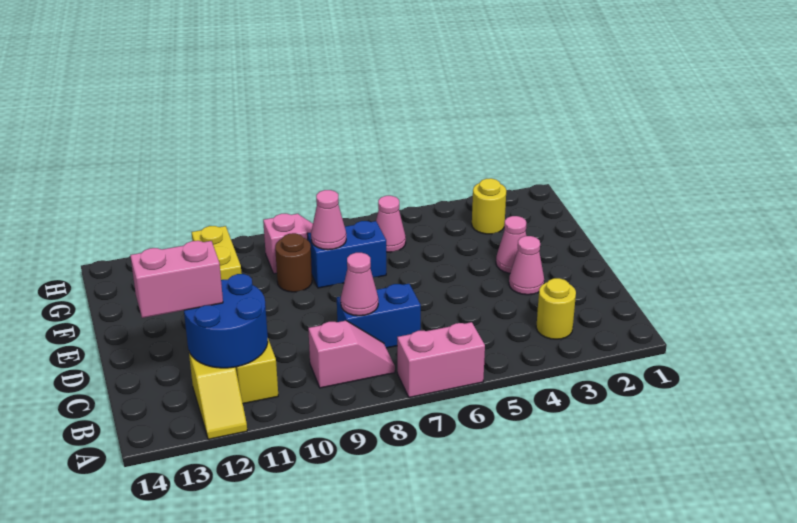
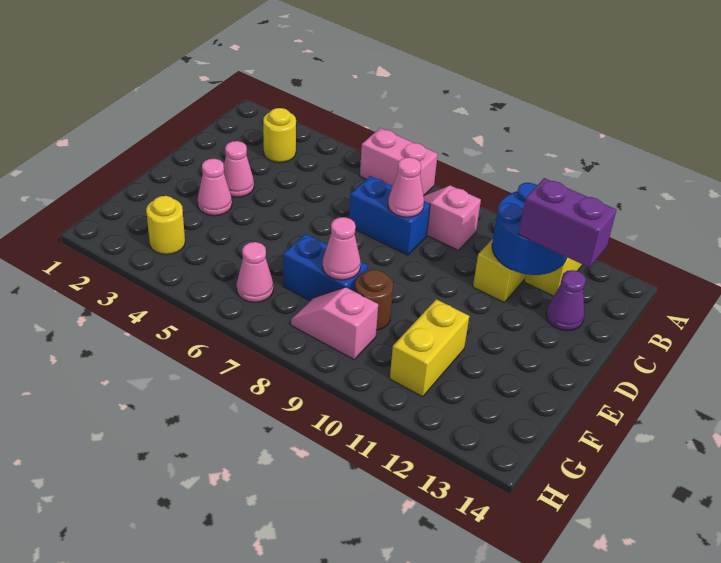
pink 1x2 brick [130,241,223,318] -> purple 1x2 brick [519,178,616,268]
none -> purple 1x1 cone [546,270,586,331]

